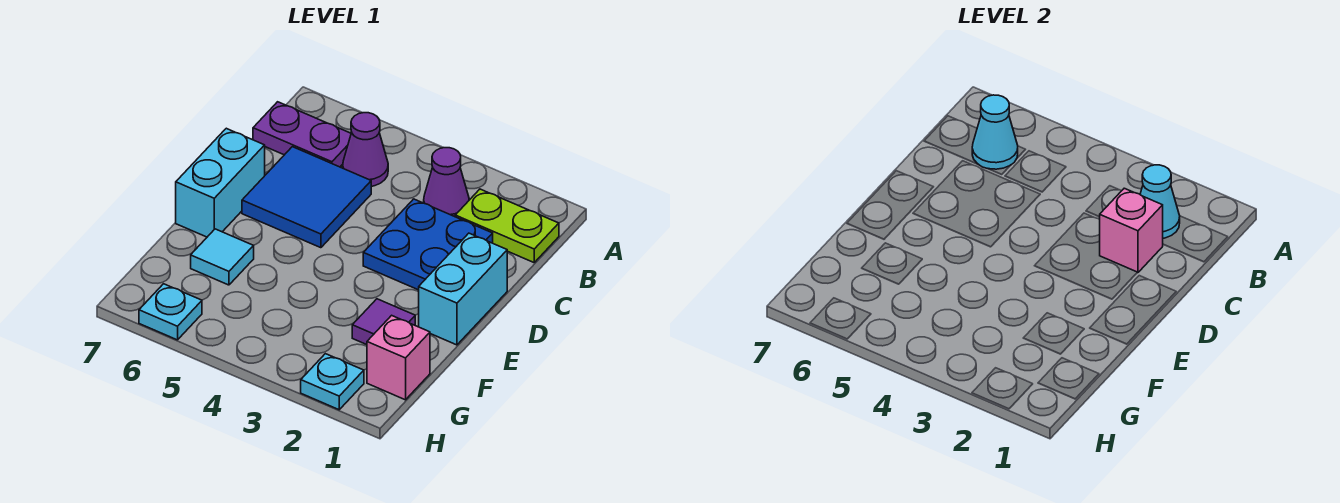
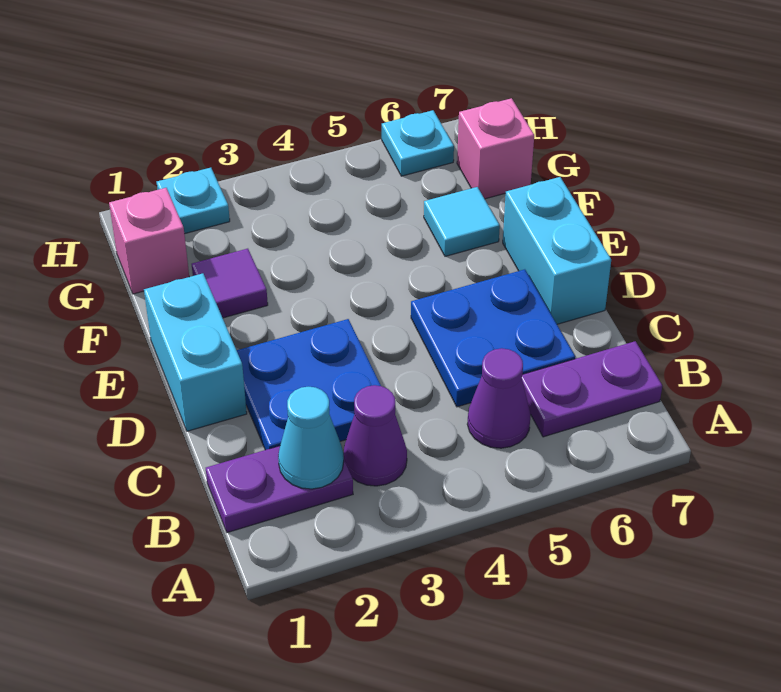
lime 1x2 plate [455,189,559,262] -> purple 1x2 plate [206,446,353,533]
cyan 1x1 cone [972,95,1018,169] -> none
pink 1x1 brick [1100,188,1163,273] -> pink 1x1 brick moved to [457,98,534,199]
blue 2x2 tile [242,147,371,248] -> blue 2x2 plate [411,269,575,407]

